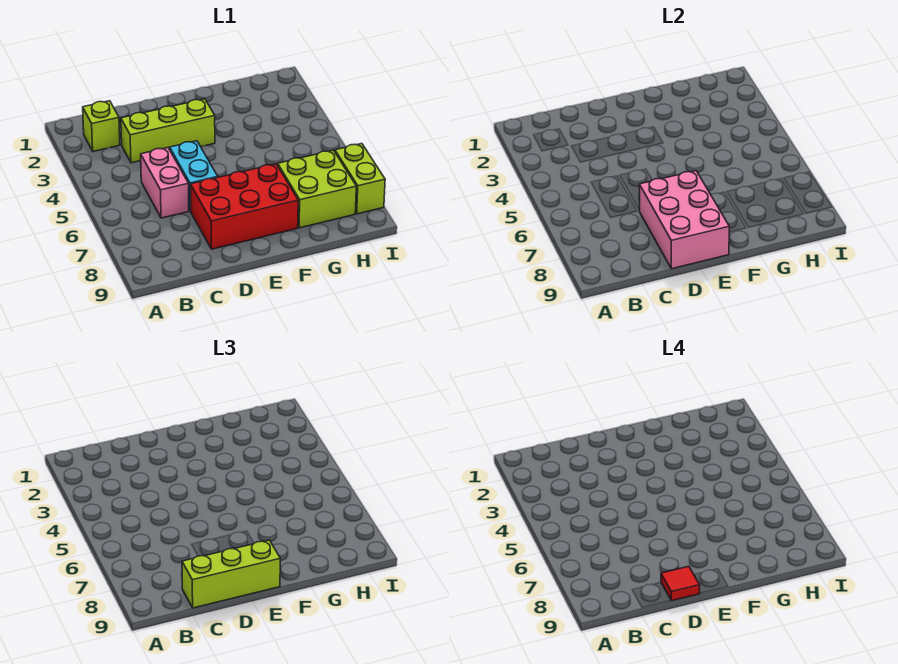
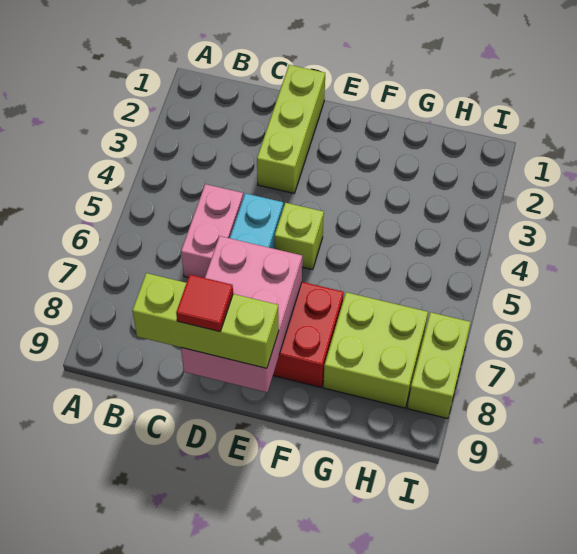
lime 1x1 brick [83,101,120,151] -> lime 1x1 brick moved to [275,203,324,270]
lime 1x3 brick [121,99,215,163] -> lime 1x3 brick turned to [257,65,325,193]

